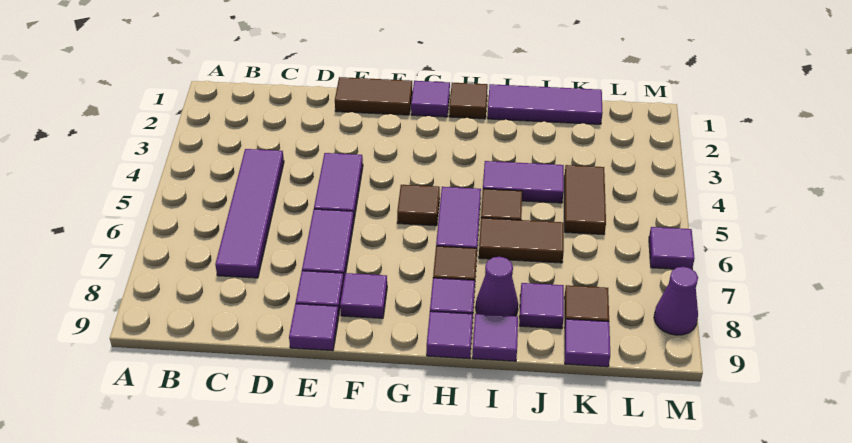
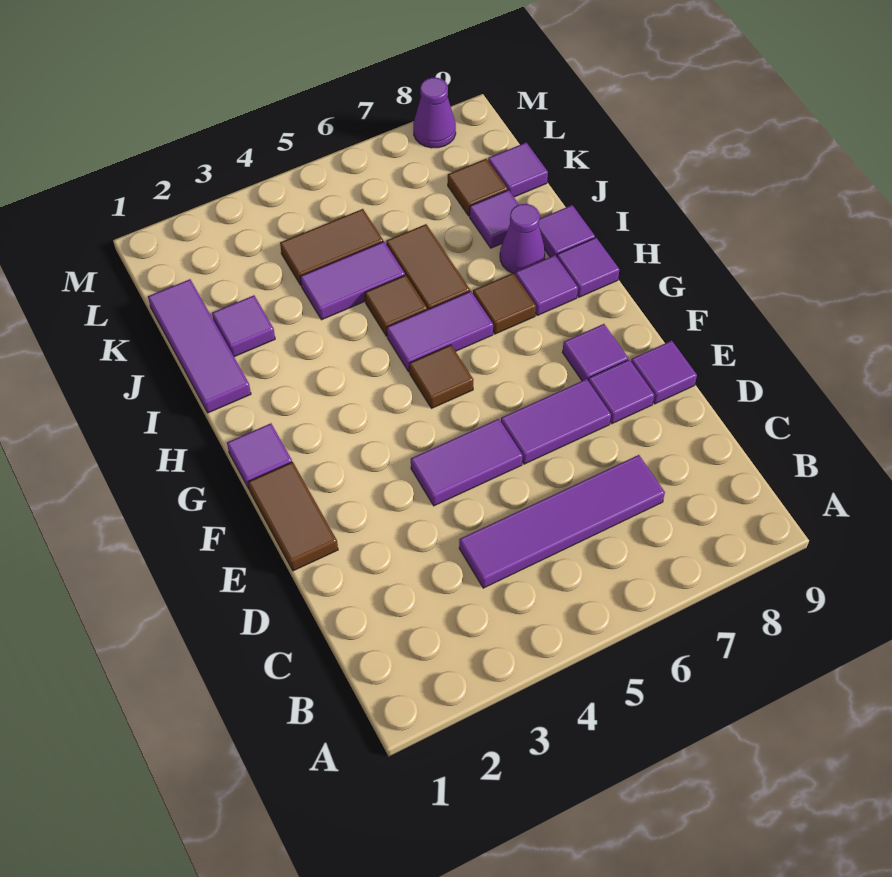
brown 1x1 tile [449,83,488,119] -> none
purple 1x2 tile [483,161,564,203] -> purple 1x2 tile turned to [300,242,405,320]
purple 1x1 tile [649,227,695,269] -> purple 1x1 tile moved to [212,295,275,357]

